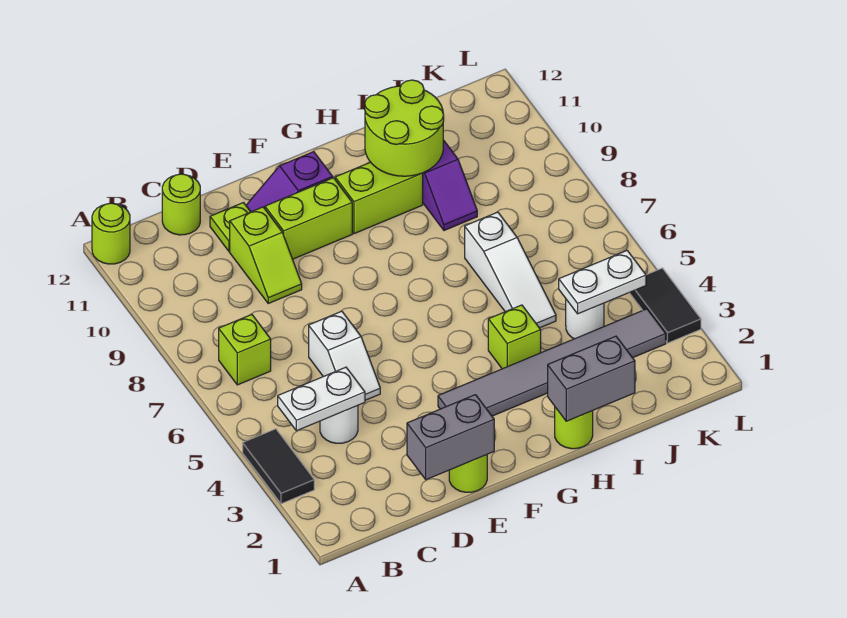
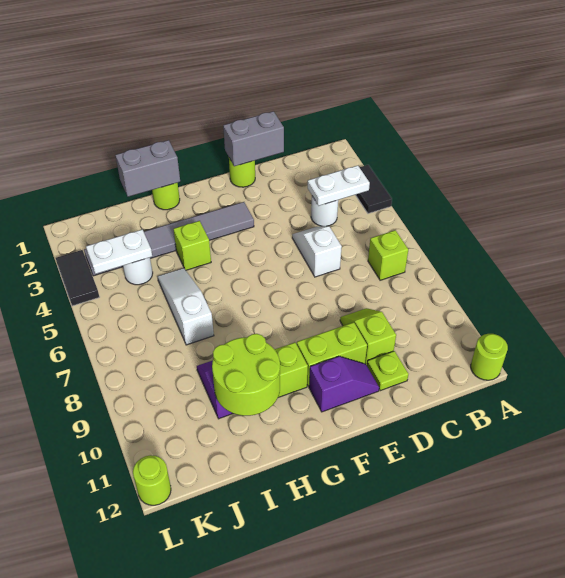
lime 1x1 round brick [162,174,200,235] -> lime 1x1 round brick moved to [133,455,171,505]

